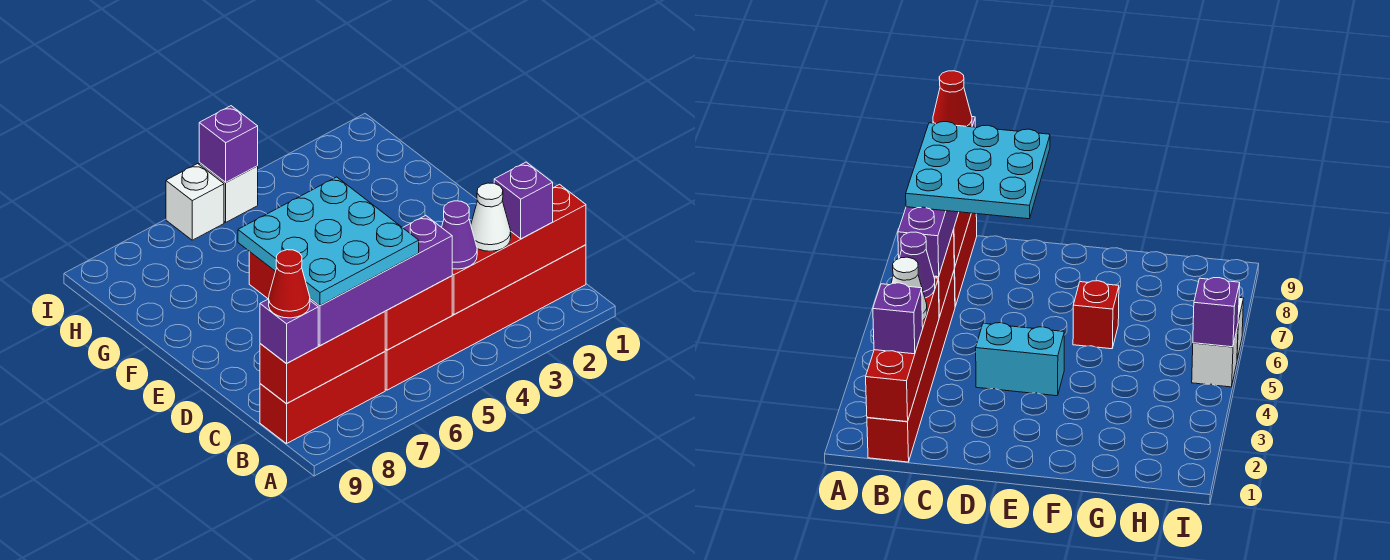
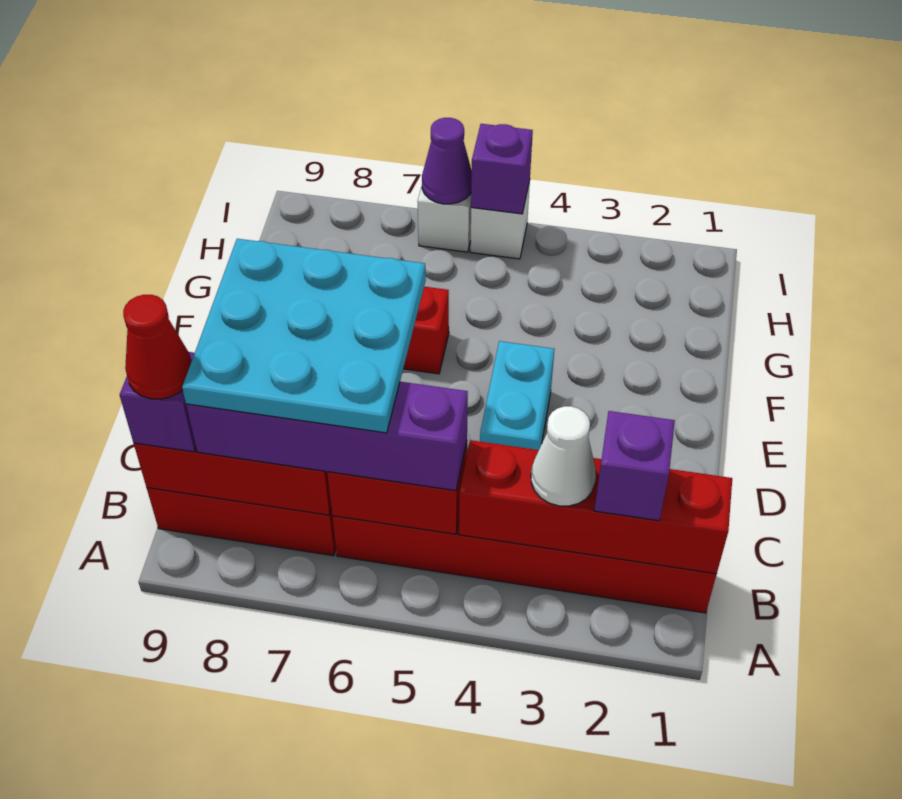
purple 1x1 cone [442,201,477,269] -> purple 1x1 cone moved to [422,118,472,204]

